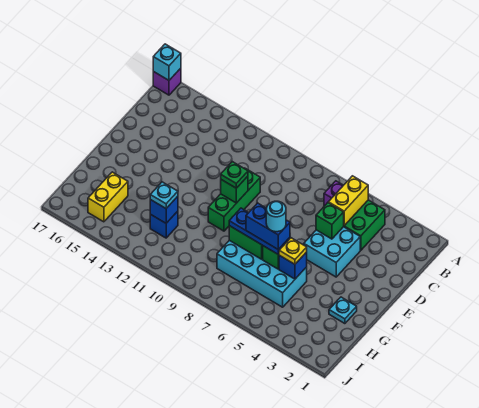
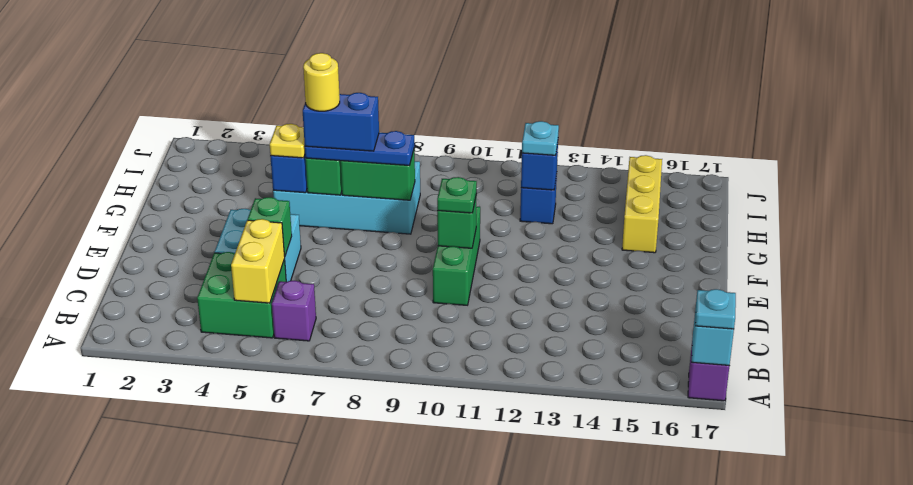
cyan 1x1 plate [329,297,357,324] -> cyan 1x1 plate moved to [695,289,736,329]
cyan 1x1 round brick [266,201,286,232] -> yellow 1x1 round brick [303,53,340,111]
yellow 1x2 brick [88,172,128,222] -> yellow 1x3 brick [622,155,662,253]

